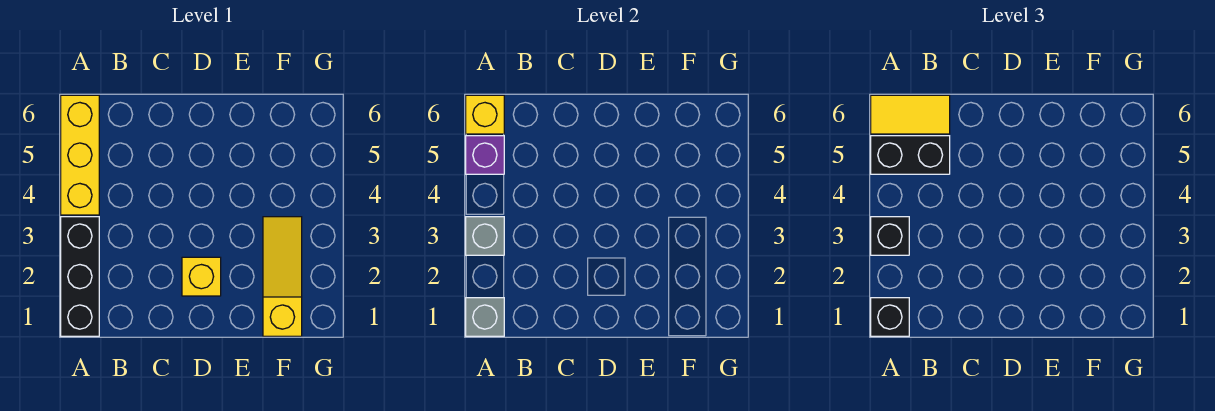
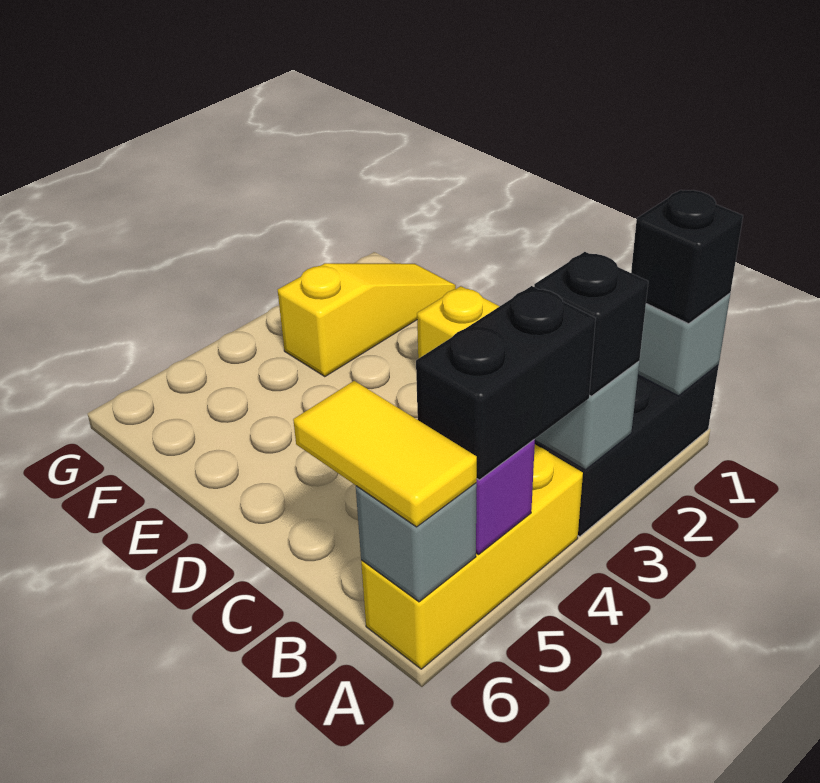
black 1x2 brick [871,136,950,174] -> black 1x2 brick turned to [416,286,596,480]
yellow 1x1 brick [466,95,504,134] -> grey 1x1 brick [356,483,477,602]
yellow 1x3 slope [263,217,302,336] -> yellow 1x3 slope turned to [278,263,456,377]

